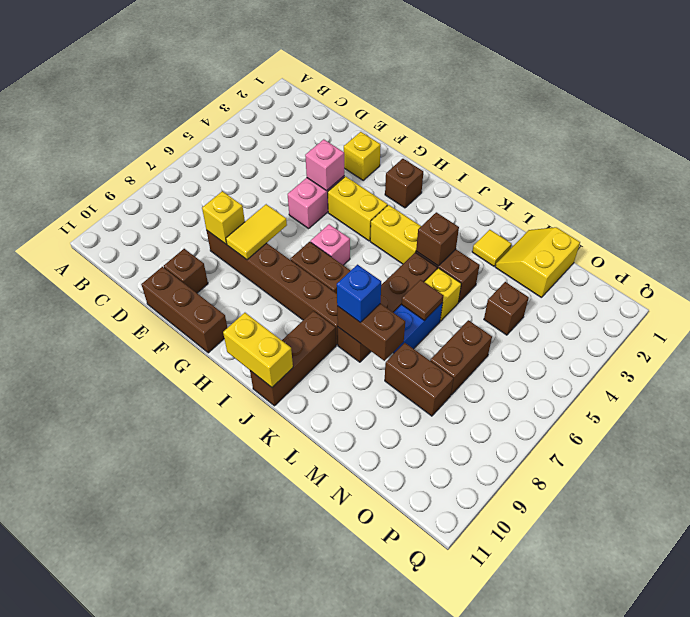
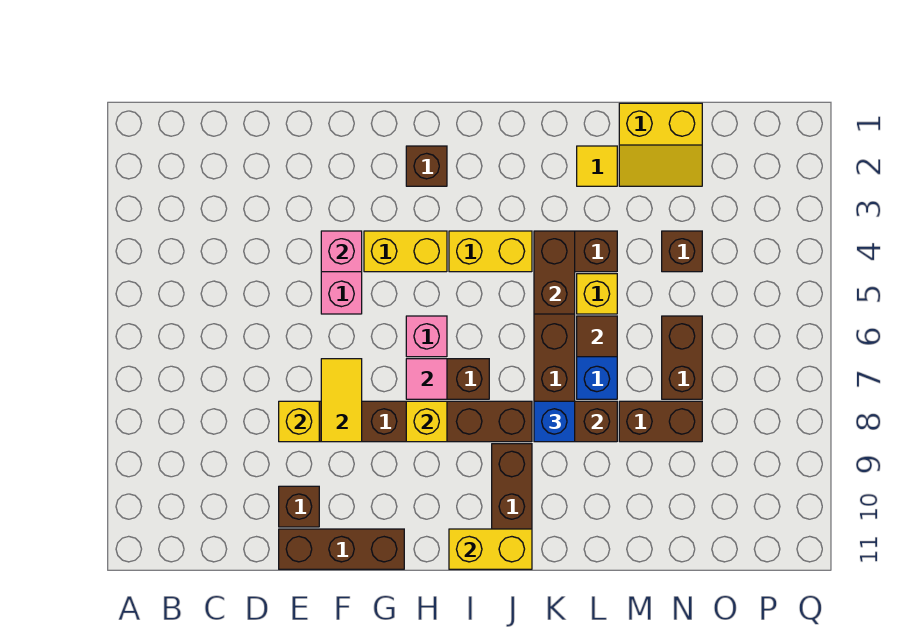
yellow 1x1 brick [344,132,381,180] -> yellow 1x1 brick moved to [406,401,447,442]
none -> pink 1x1 tile [406,359,447,399]
brown 1x1 brick [416,212,459,266] -> brown 1x2 brick [534,231,575,314]
yellow 2x2 slope [495,227,580,298] -> yellow 2x2 slope turned to [619,103,702,186]

